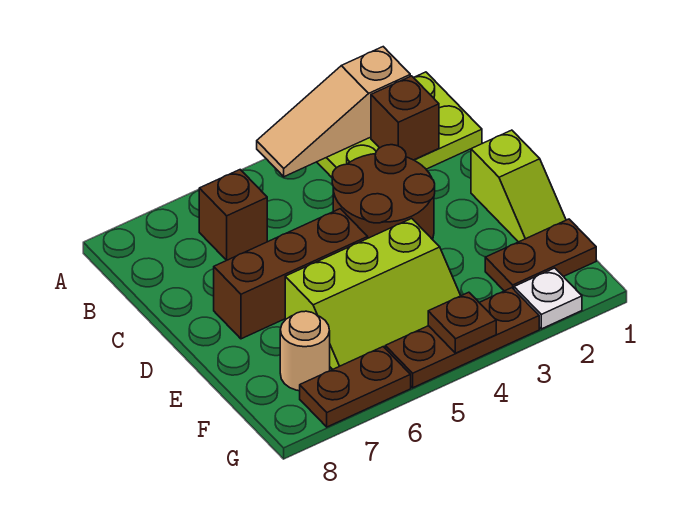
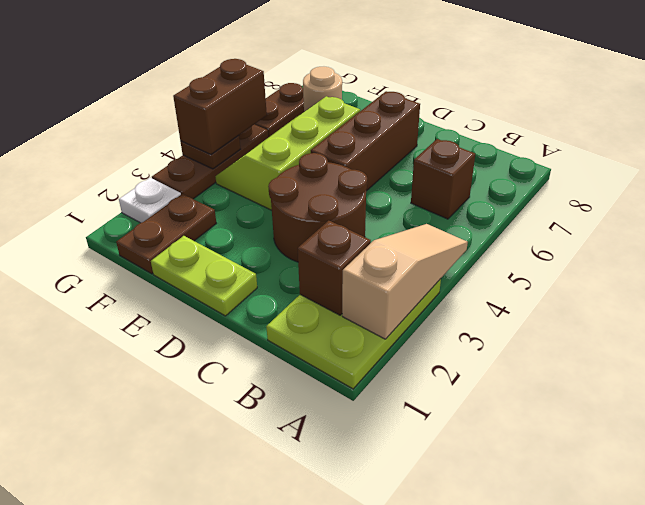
lime 1x2 slope [471,130,566,242] -> lime 1x2 plate [151,236,257,316]
none -> brown 1x2 brick [173,59,267,154]

